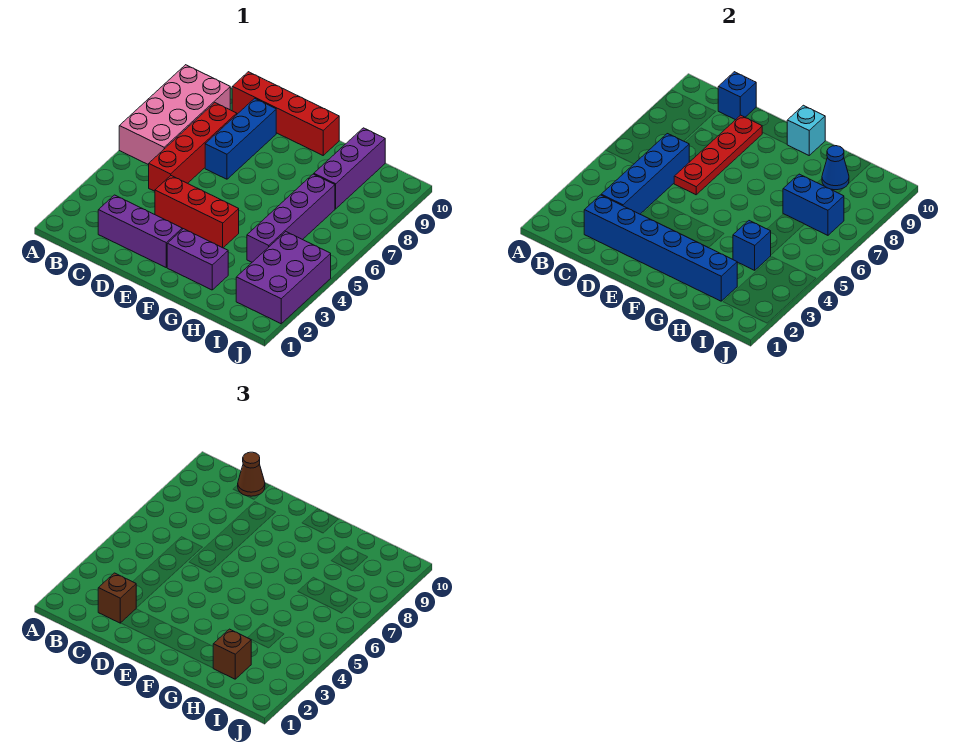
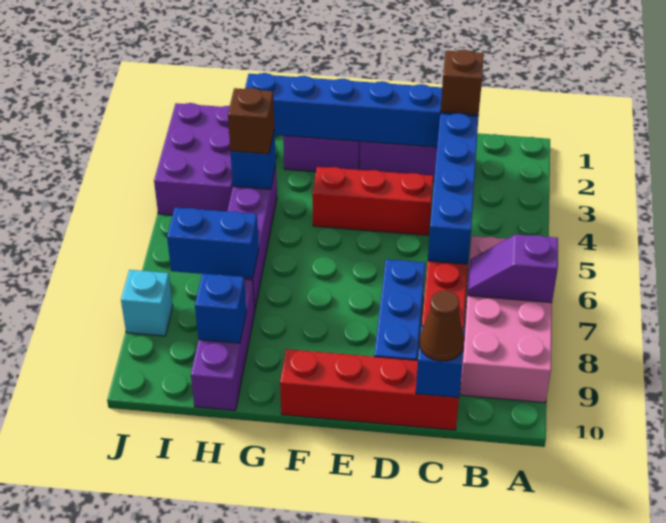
none -> purple 1x2 slope [468,234,558,303]
red 1x4 plate [674,115,762,195] -> none
cyan 1x1 brick [787,105,825,155] -> cyan 1x1 brick moved to [121,270,173,336]
brown 1x1 brick [213,629,251,679] -> brown 1x1 brick moved to [228,88,274,154]
blue 1x1 cone [822,146,849,190] -> blue 1x1 brick [195,273,246,343]

